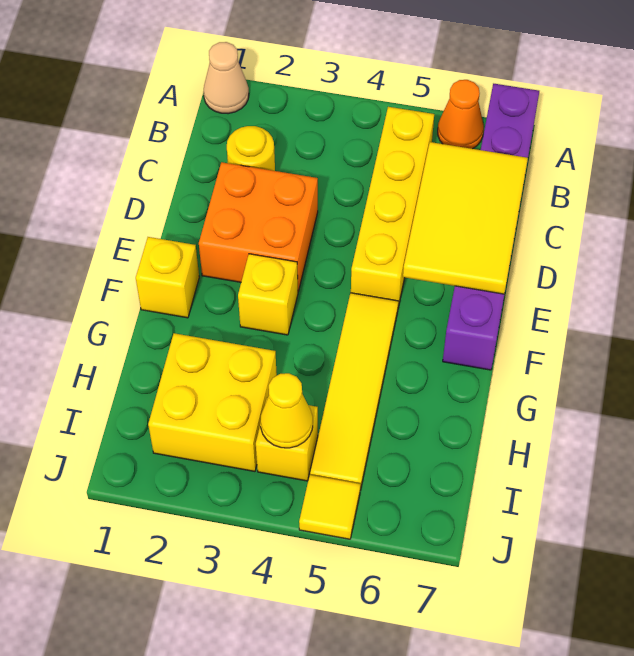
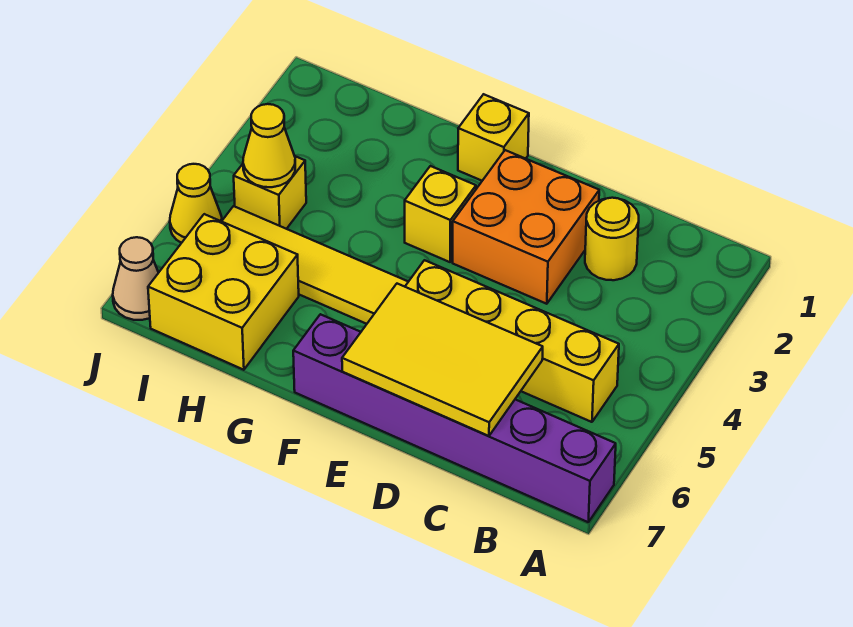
tan 1x1 cone [203,42,249,114] -> tan 1x1 cone moved to [113,237,158,320]
orange 1x1 cone [438,80,484,149] -> none
yellow 2x2 brick [148,333,277,471] -> yellow 2x2 brick moved to [148,214,299,370]
yellow 1x1 tile [299,475,360,539] -> yellow 1x1 cone [170,164,222,243]

